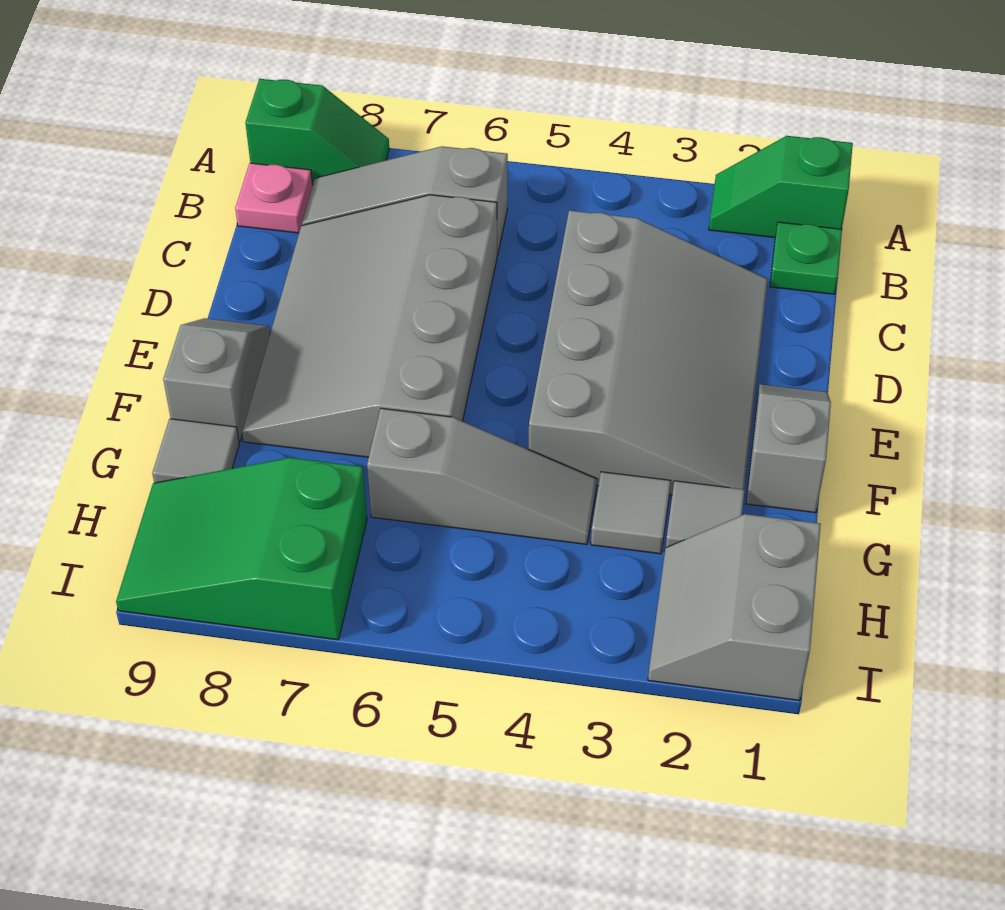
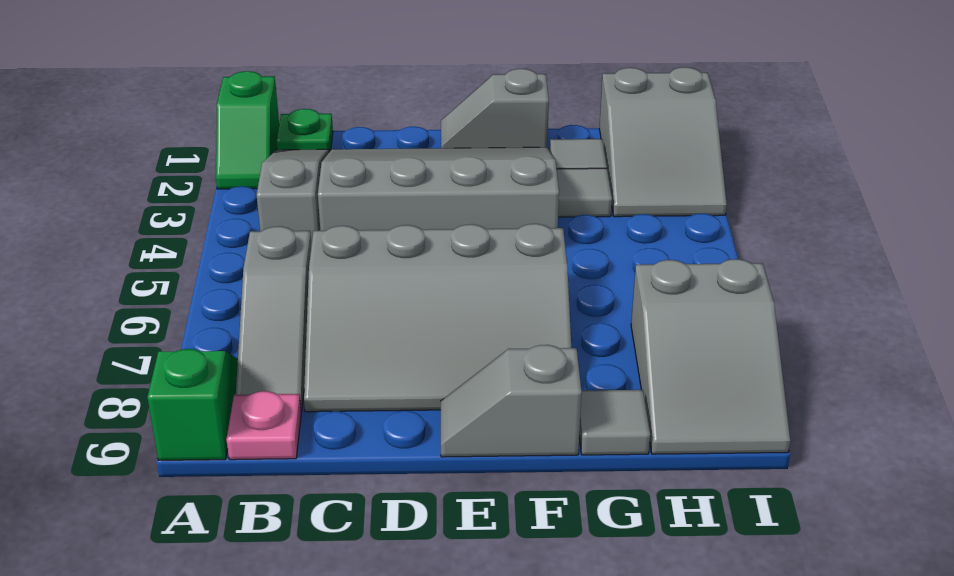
grey 1x3 slope [367,408,597,544] -> grey 1x3 slope moved to [257,149,329,245]
grey 2x2 slope [648,514,821,700] -> grey 2x3 slope [599,67,727,217]
green 2x3 slope [116,458,367,640] -> grey 2x3 slope [631,259,790,454]

